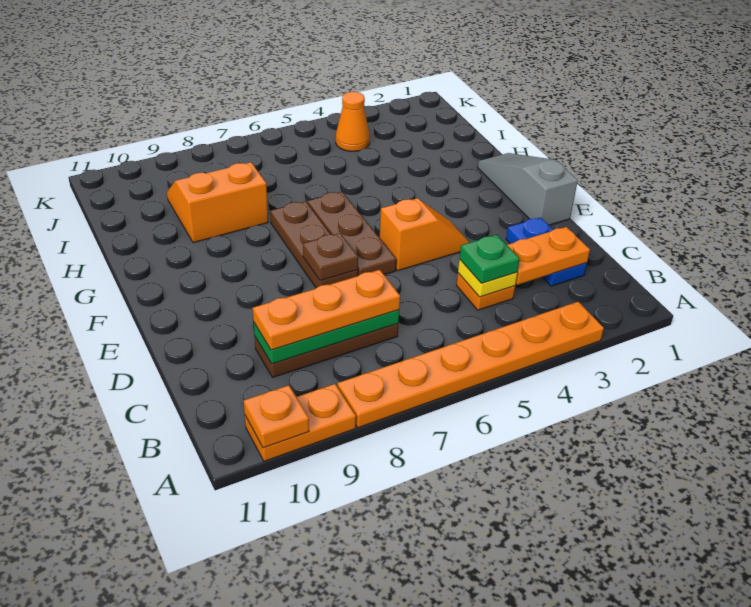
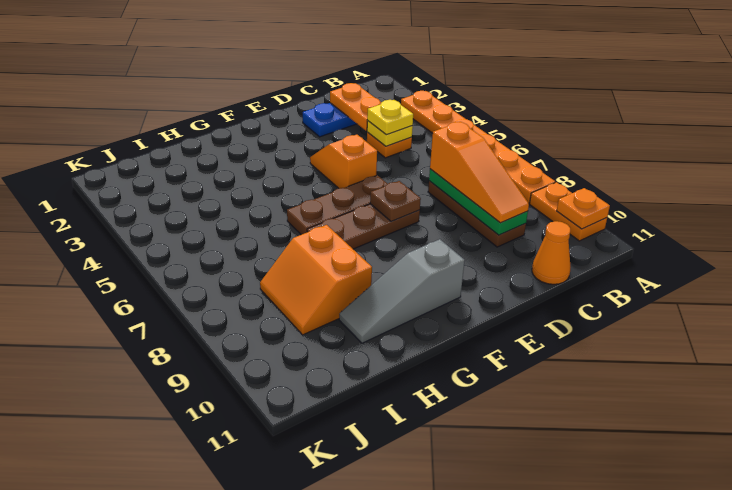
green 1x1 plate [460,235,520,283] -> yellow 1x1 plate [367,100,413,135]
orange 1x3 plate [253,270,400,350] -> orange 1x3 slope [430,122,529,223]
grey 1x3 slope [478,153,578,225] -> grey 1x3 slope moved to [339,239,465,343]
orange 1x1 cone [336,92,370,151] -> orange 1x1 cone moved to [532,221,571,284]

